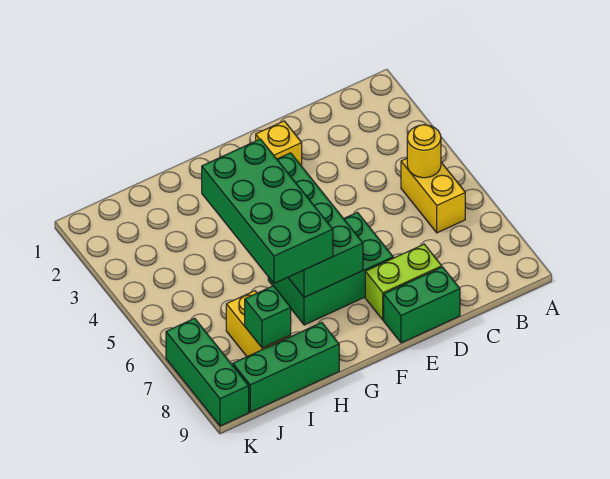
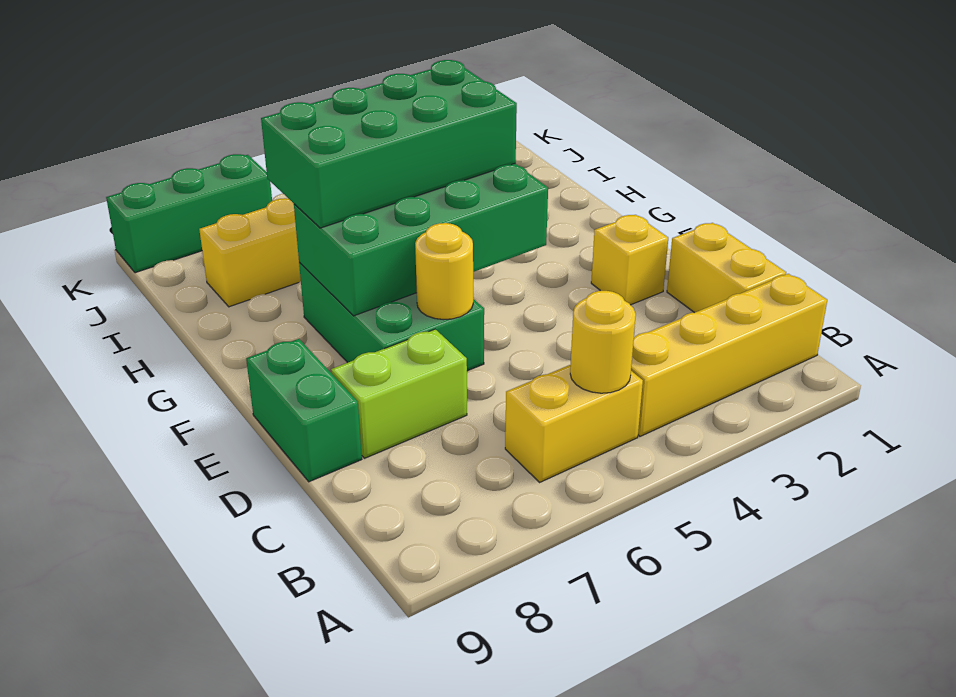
none -> yellow 1x4 brick [631,274,827,436]
none -> yellow 1x2 brick [667,223,786,313]
lime 1x2 brick [365,244,442,320] -> lime 1x2 brick turned to [331,329,467,458]
none -> yellow 1x1 round brick [415,223,473,320]
green 1x3 brick [233,323,339,412] -> none
green 1x1 brick [245,286,291,348] -> none

